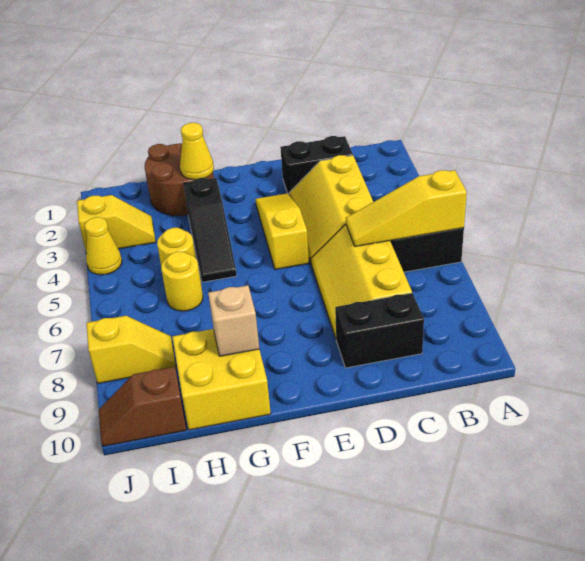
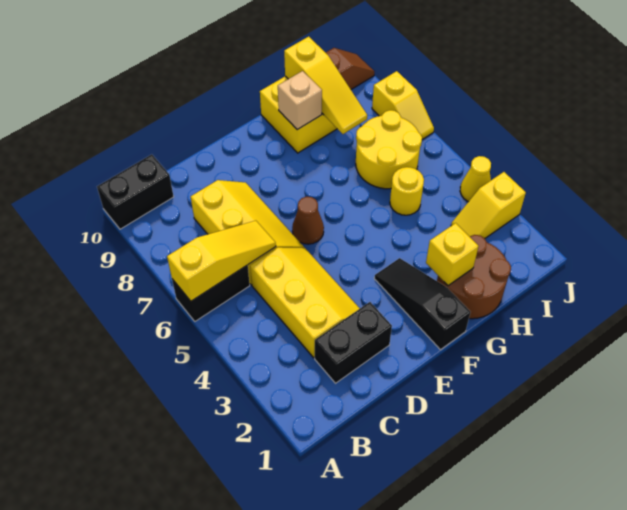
black 1x2 brick [335,293,424,368] -> black 1x2 brick moved to [97,154,174,229]
yellow 1x3 slope [255,193,309,269] -> yellow 1x3 slope moved to [284,36,367,134]
none -> brown 1x1 cone [292,197,324,244]
yellow 1x1 cone [180,123,214,180] -> yellow 1x1 brick [426,223,479,286]
black 1x3 slope [183,178,237,282] -> black 1x3 slope moved to [374,258,470,350]
yellow 1x1 round brick [161,252,203,311] -> yellow 2x2 round brick [356,110,422,189]
yellow 1x2 slope [86,316,176,383] -> yellow 1x2 slope turned to [372,71,434,139]

